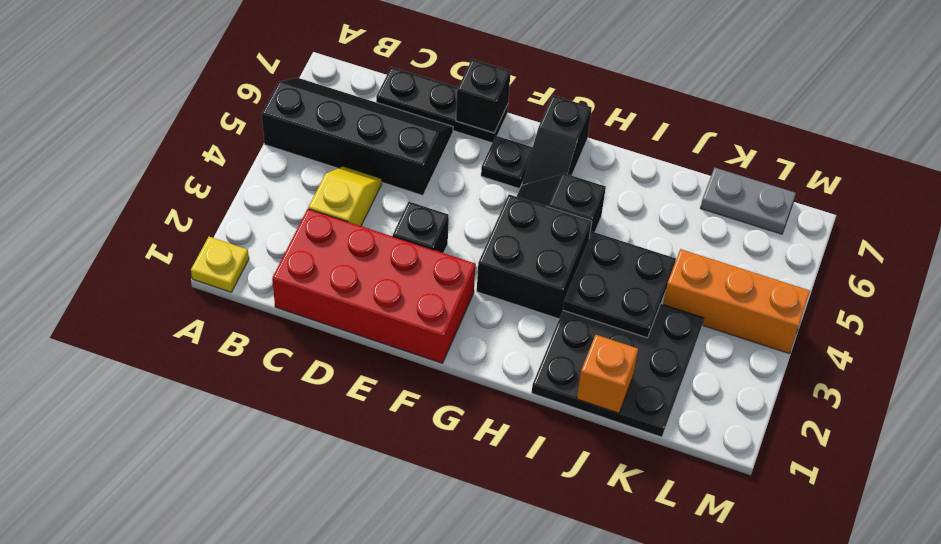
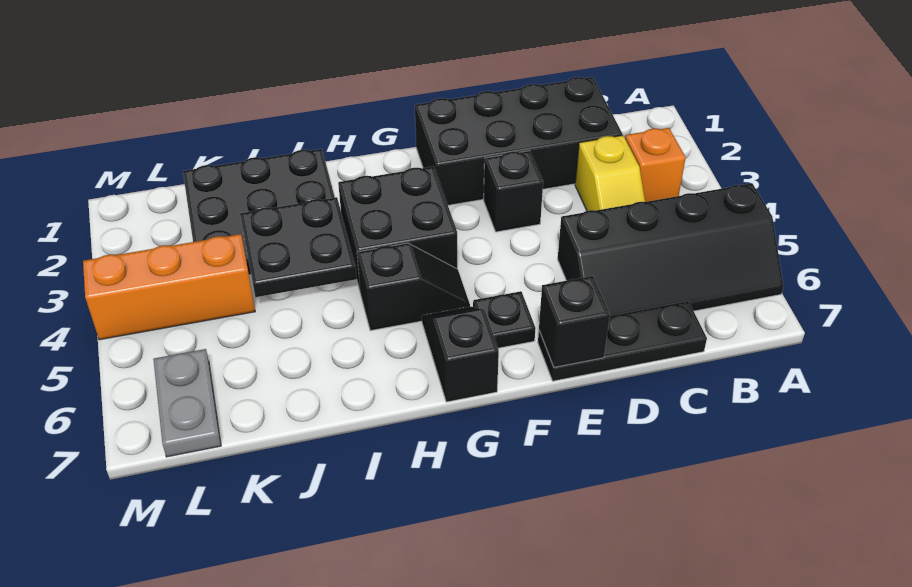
yellow 1x1 plate [191,237,249,292] -> none
red 2x4 brick [272,209,475,363] -> black 2x4 brick [415,77,622,205]
orange 1x1 brick [577,335,638,413] -> orange 1x1 brick moved to [625,128,686,202]
grey 1x2 plate [701,168,796,234] -> grey 1x2 plate turned to [153,349,221,457]

